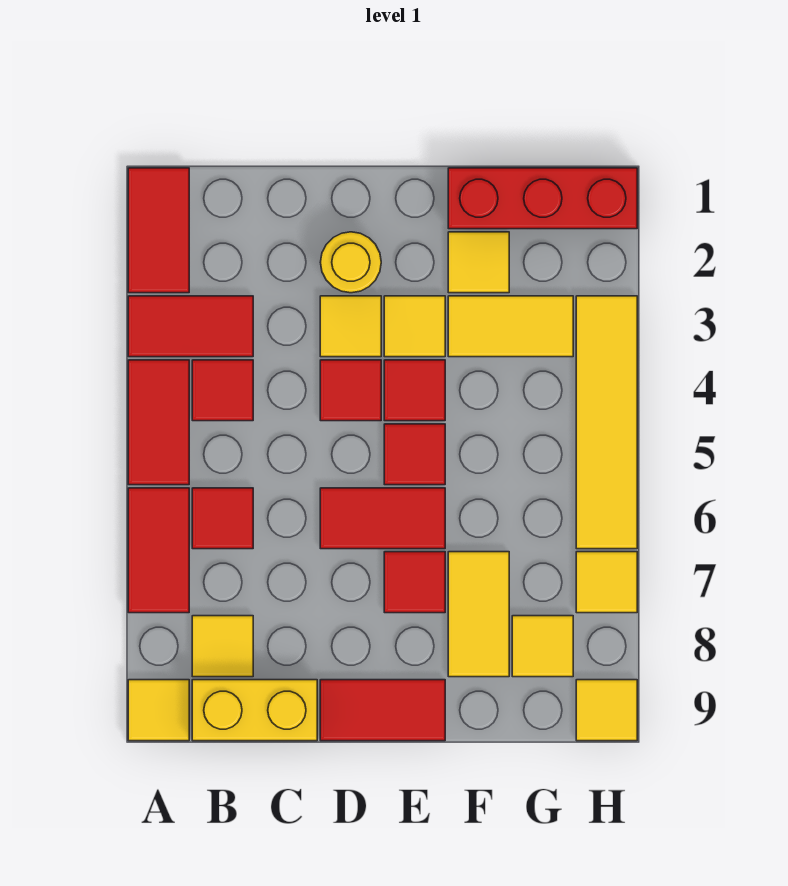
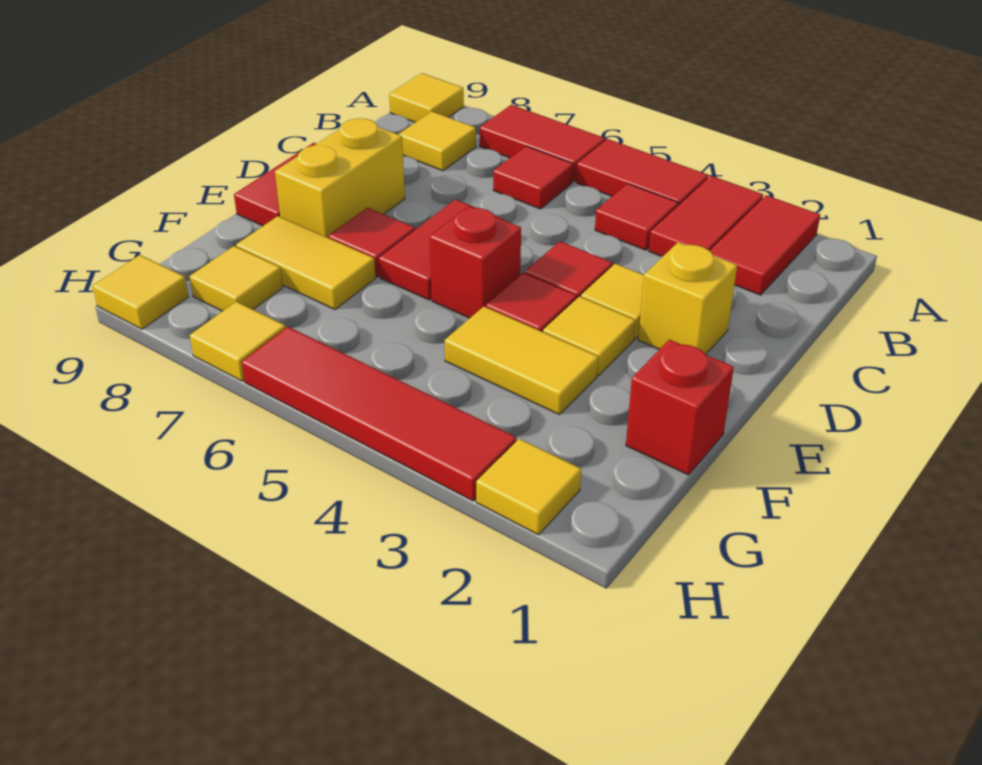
red 1x2 tile [128,168,189,293] -> red 1x2 tile turned to [710,195,820,295]
yellow 1x2 brick [192,680,317,741] -> yellow 1x2 brick moved to [275,118,405,238]
yellow 1x1 round brick [320,232,381,293] -> yellow 1x1 brick [638,242,737,354]
red 1x1 tile [384,424,445,485] -> red 1x1 brick [430,206,521,318]
red 1x3 brick [448,168,637,229] -> red 1x1 brick [626,340,734,475]
yellow 1x1 tile [448,232,509,293] -> yellow 1x1 tile moved to [476,439,581,535]
yellow 1x2 tile [448,296,573,357] -> yellow 1x2 tile turned to [444,306,598,415]
yellow 1x4 tile [576,296,637,549] -> red 1x4 tile [242,327,516,501]

